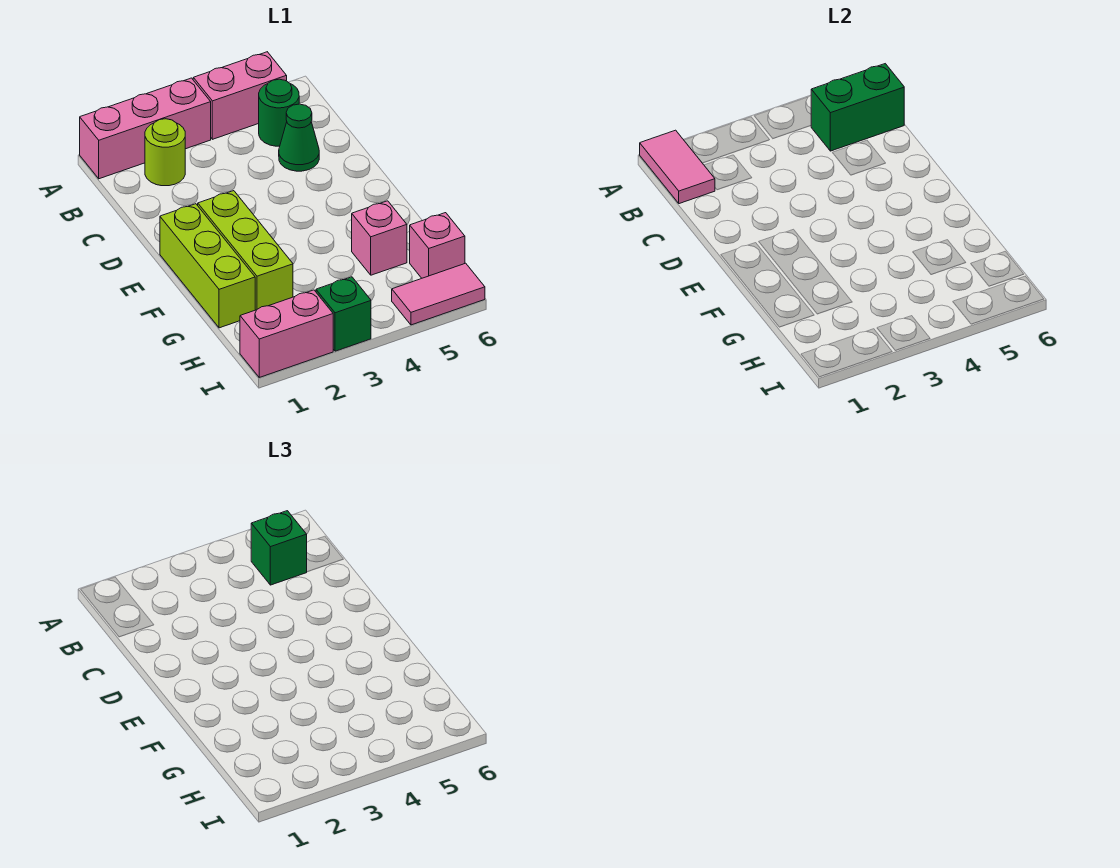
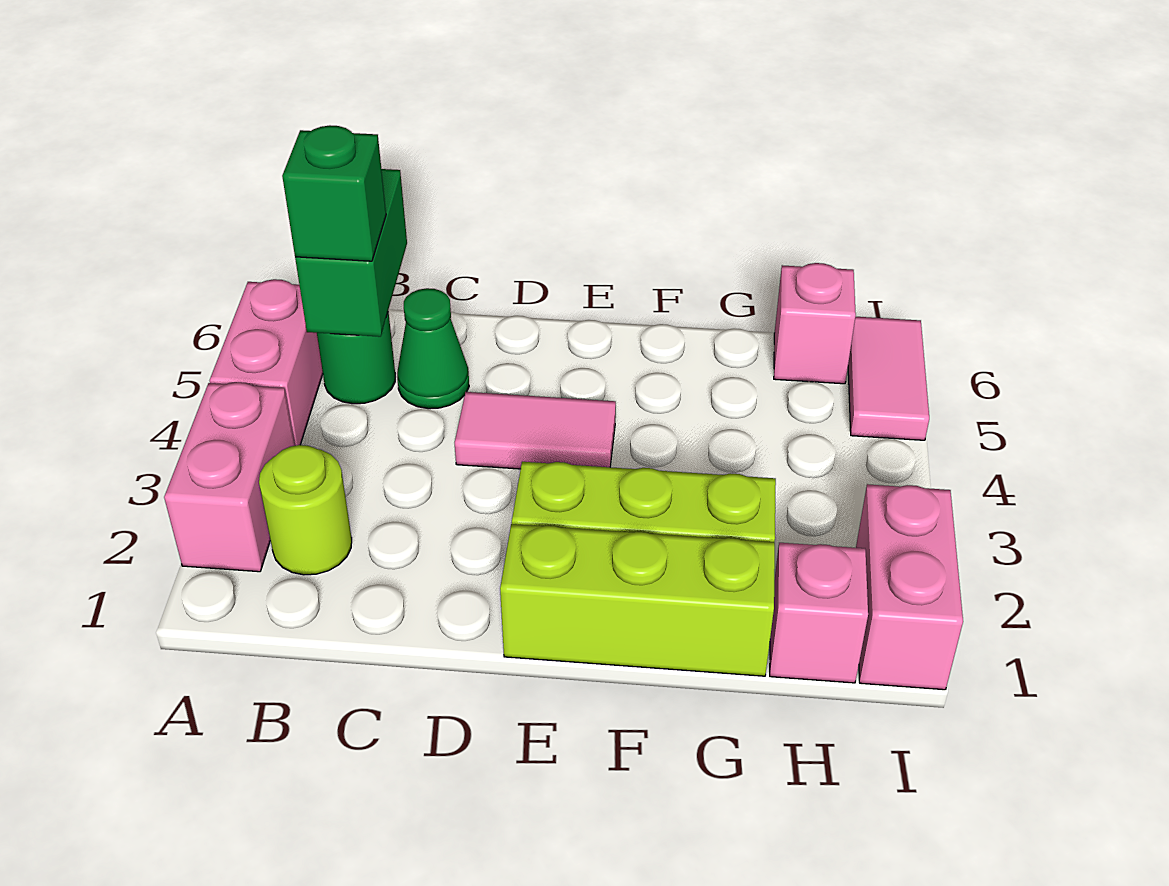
pink 1x3 brick [80,78,211,179] -> pink 1x2 brick [164,382,295,572]
pink 1x2 tile [640,130,715,204] -> pink 1x2 tile moved to [455,392,616,469]
pink 1x1 brick [352,201,407,275] -> pink 1x1 brick moved to [770,543,868,683]
green 1x1 brick [316,277,371,351] -> none

